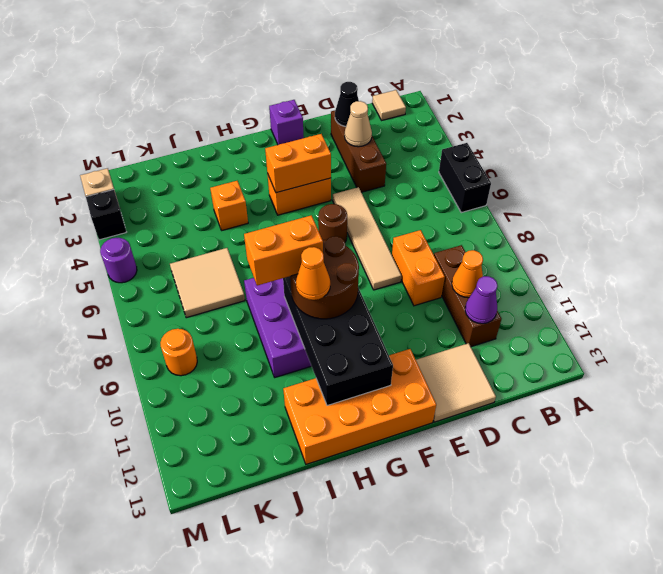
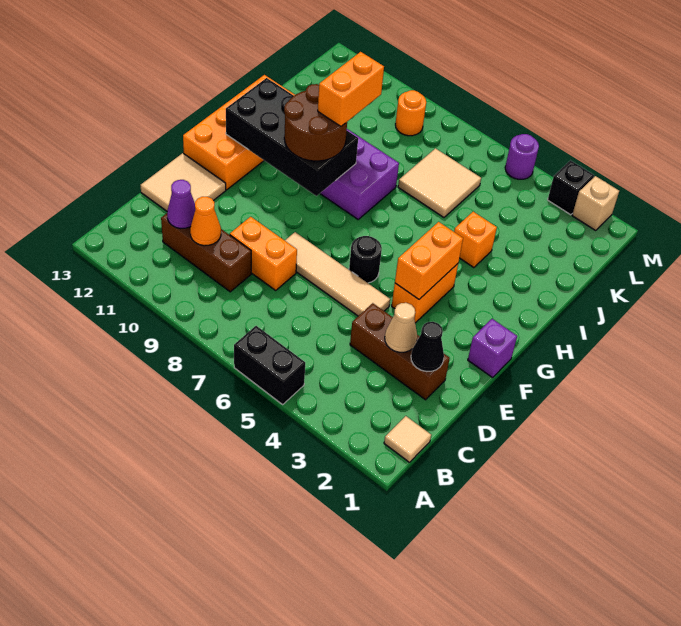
brown 1x1 round brick [318,204,347,242] -> black 1x1 round brick [349,236,382,283]
orange 1x1 cone [296,247,330,300] -> none

